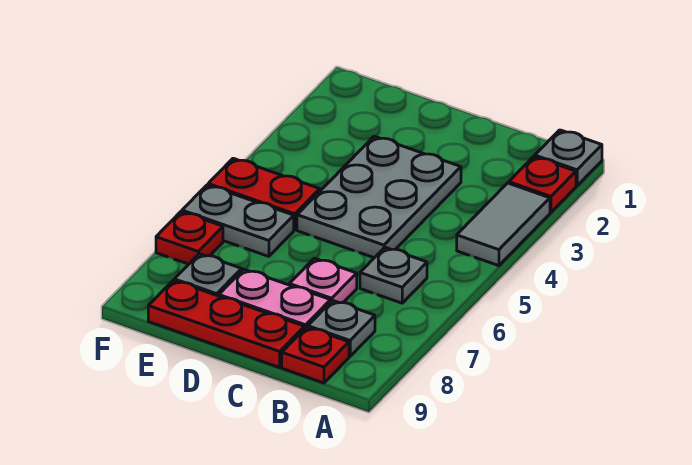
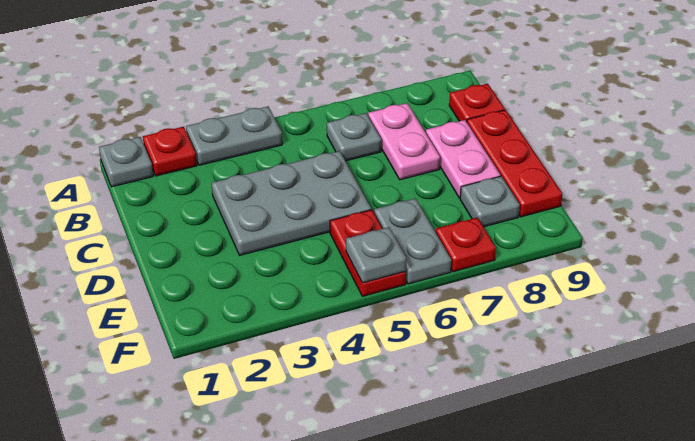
grey 1x2 tile [457,183,550,266] -> grey 1x2 plate [186,107,282,165]
grey 1x1 plate [308,301,375,356] -> grey 1x1 plate moved to [346,227,406,283]
pink 1x1 plate [289,258,357,303] -> pink 1x2 plate [368,103,440,180]

